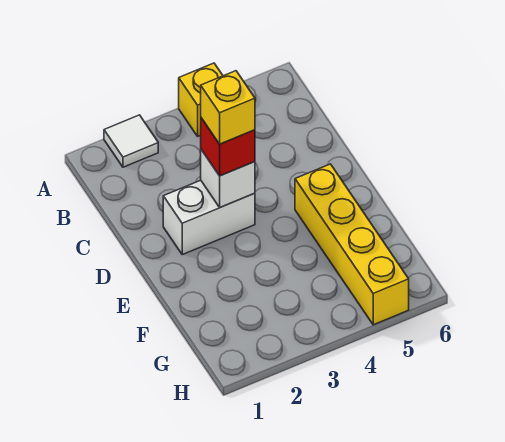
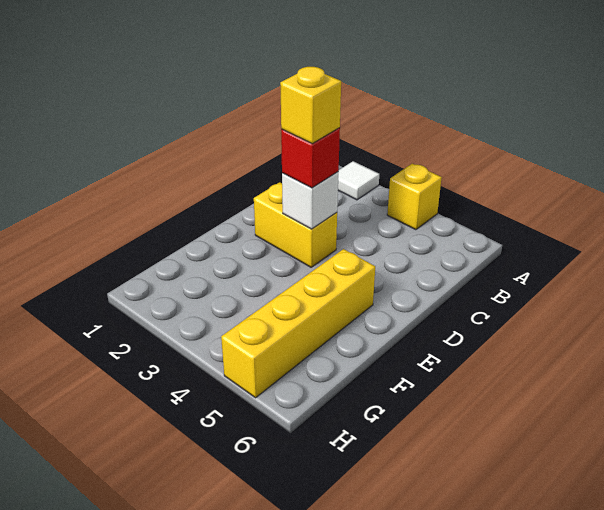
white 1x2 brick [163,180,255,255] -> yellow 1x2 brick [254,182,337,267]

